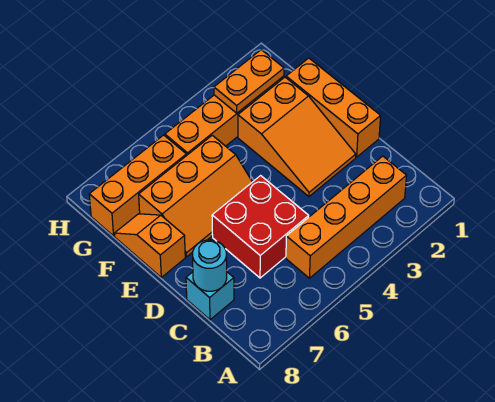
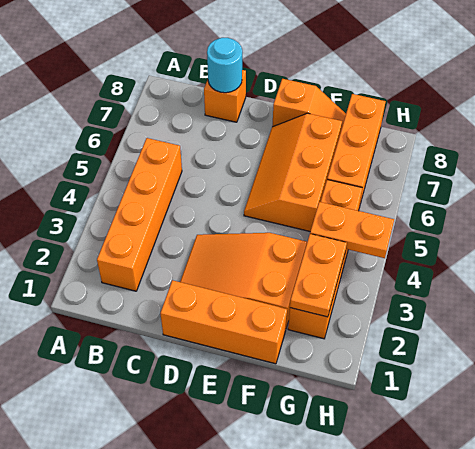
red 2x2 brick [212,176,309,278] -> none
cyan 1x1 brick [186,272,234,320] -> orange 1x1 brick [204,70,246,122]
none -> orange 1x2 plate [310,202,394,258]

